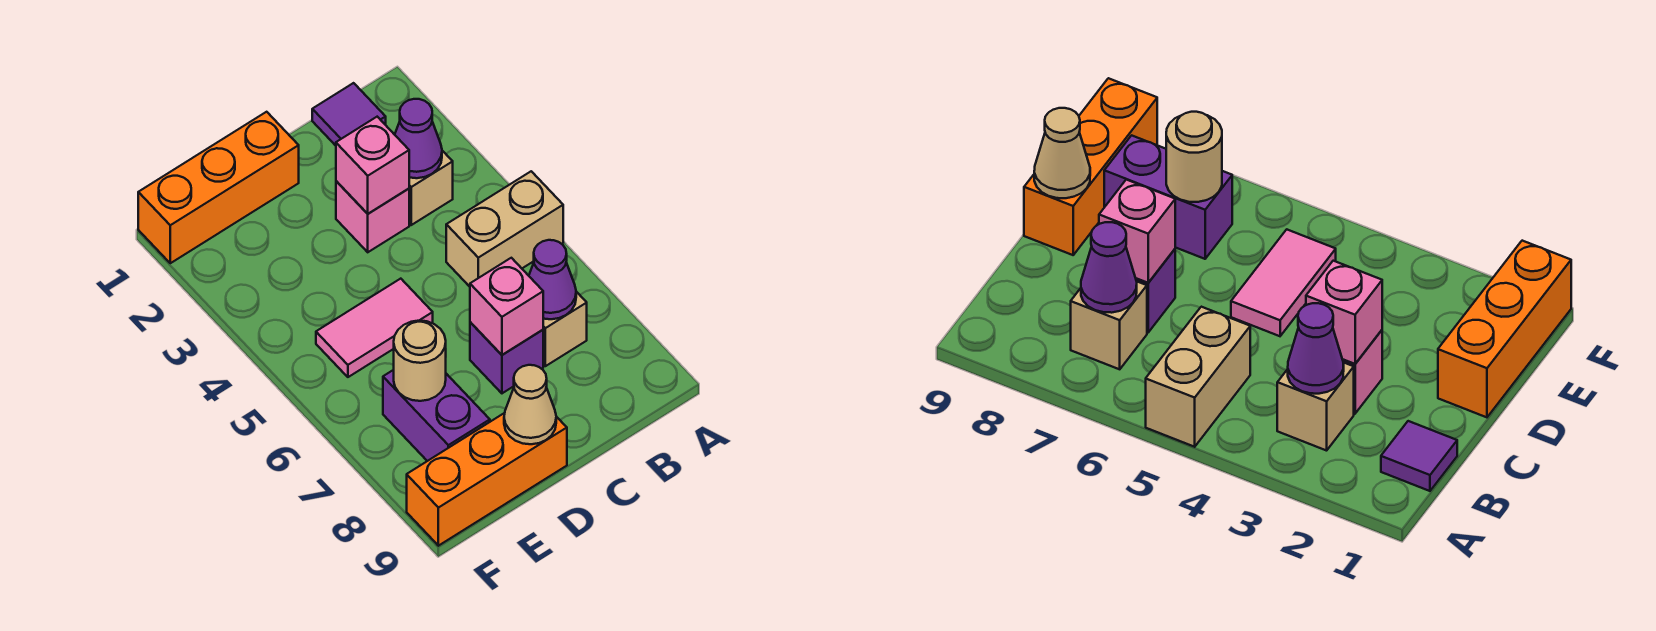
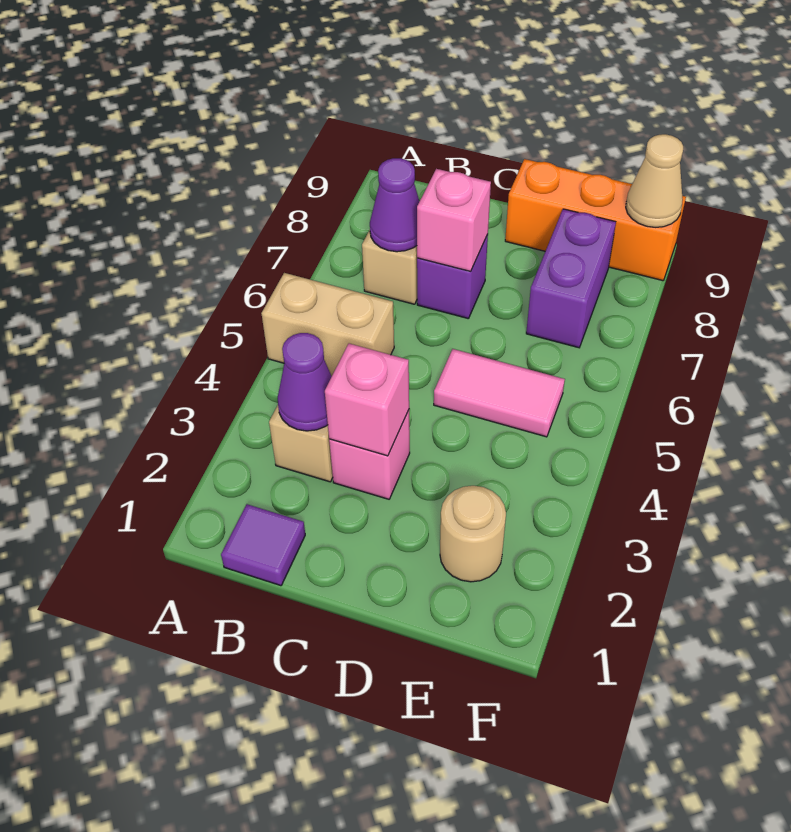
orange 1x3 brick [138,112,299,263] -> none
tan 1x1 cone [504,365,556,444] -> tan 1x1 cone moved to [626,134,683,227]
tan 1x1 round brick [394,321,446,401] -> tan 1x1 round brick moved to [440,486,506,582]

